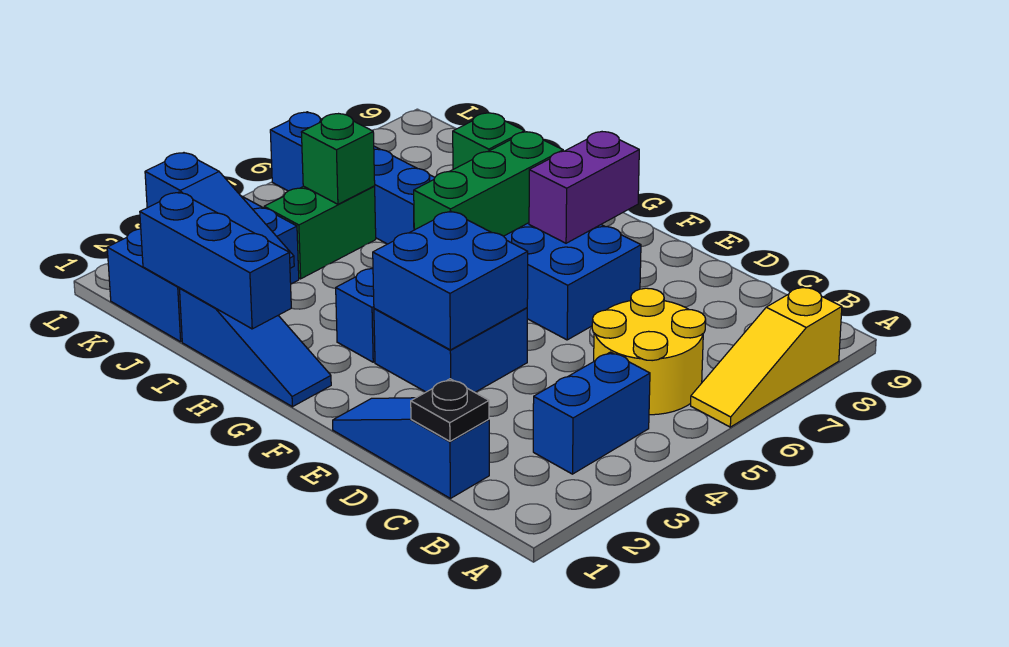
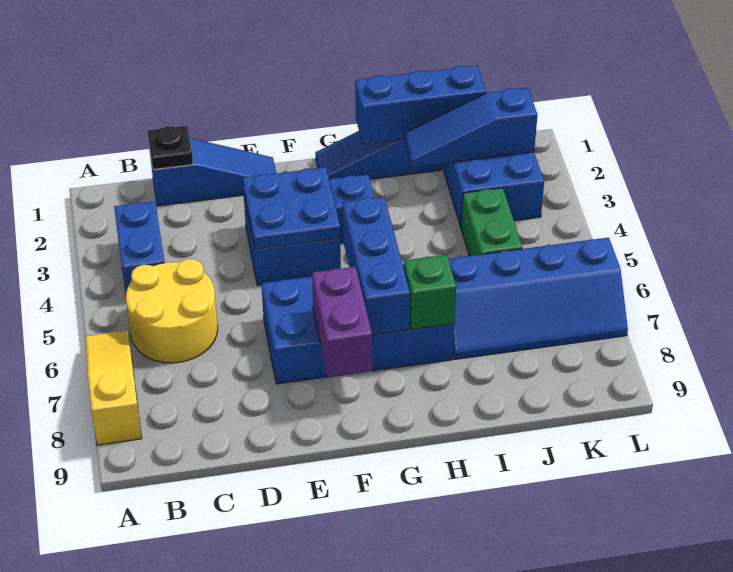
blue 2x2 brick [373,211,528,350] -> blue 2x2 plate [243,167,340,249]
green 1x3 brick [414,132,563,236] -> blue 1x3 brick [342,197,410,335]
green 1x1 brick [301,114,375,204] -> none

